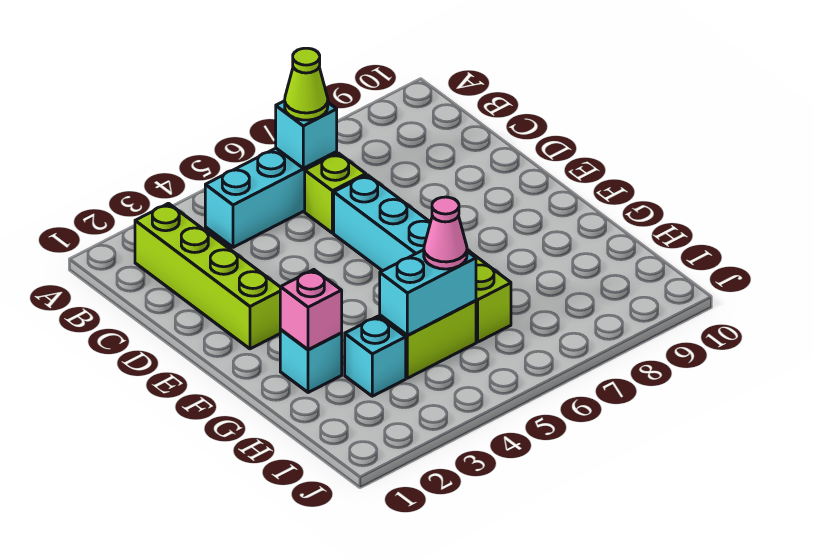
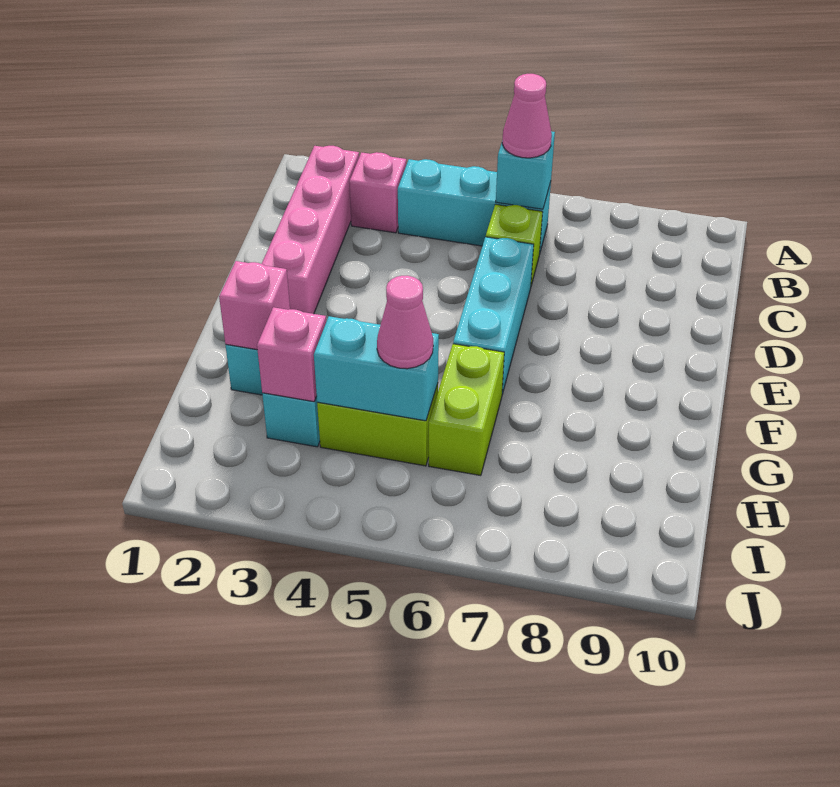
lime 1x4 brick [135,203,281,349] -> pink 1x4 brick [262,146,359,314]
none -> pink 1x1 brick [349,152,406,233]
lime 1x1 cone [285,48,328,120] -> pink 1x1 cone [502,74,552,158]
none -> pink 1x1 brick [257,307,326,402]

